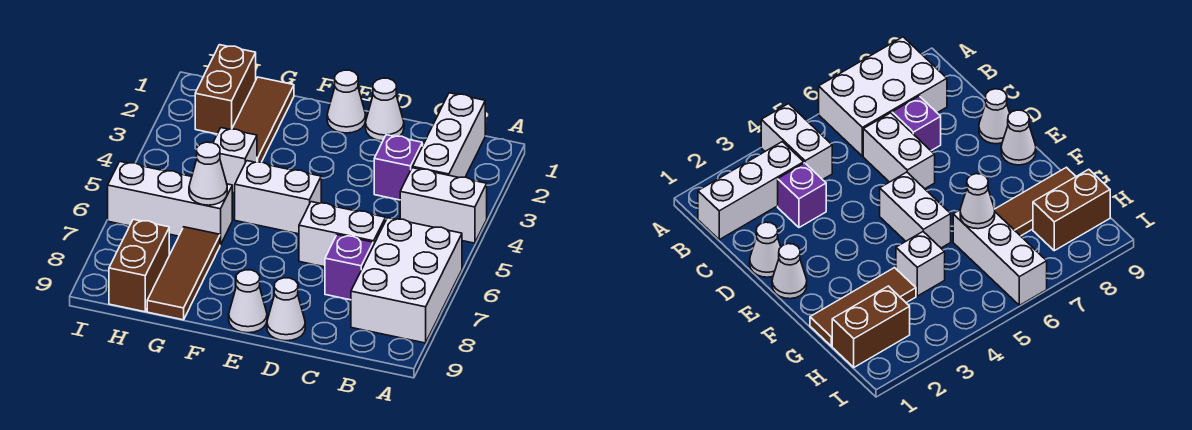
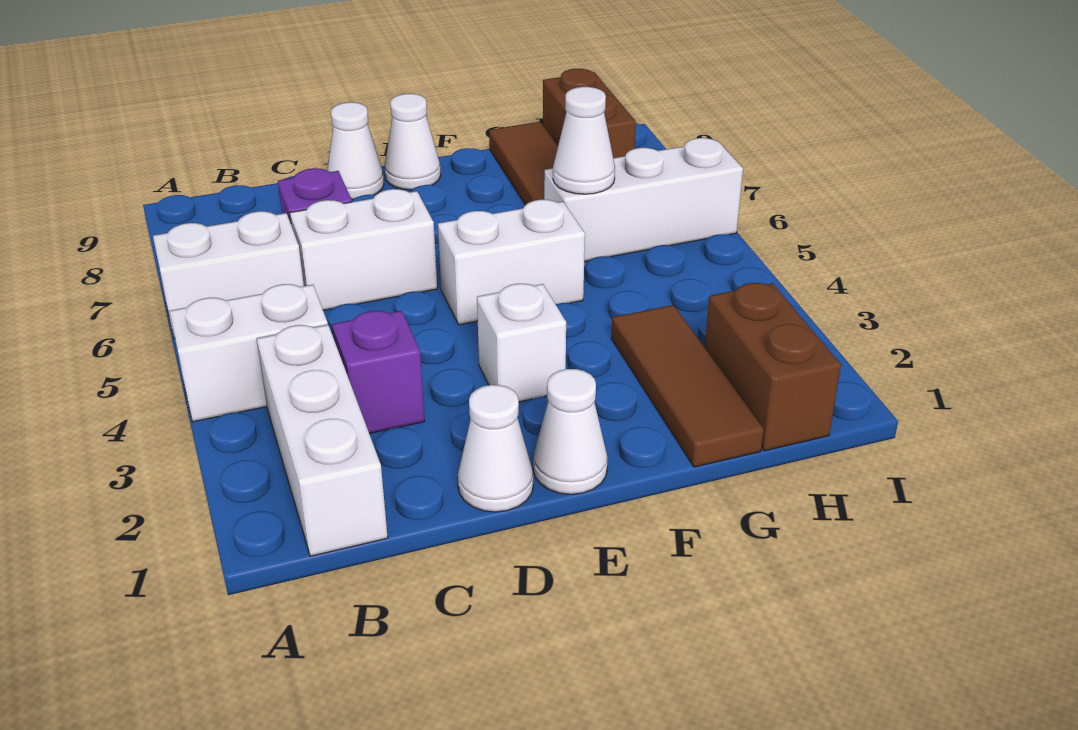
white 2x3 brick [351,218,462,343] -> white 1x2 brick [153,211,304,338]
white 1x1 brick [213,128,257,193] -> white 1x1 brick moved to [477,284,566,402]

